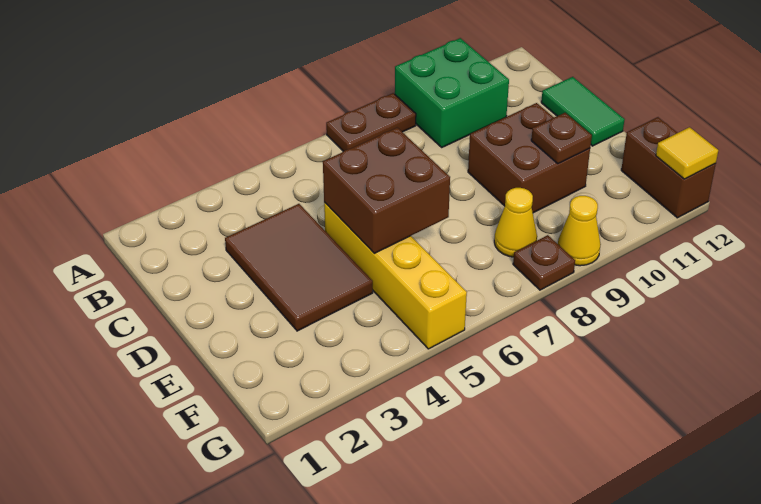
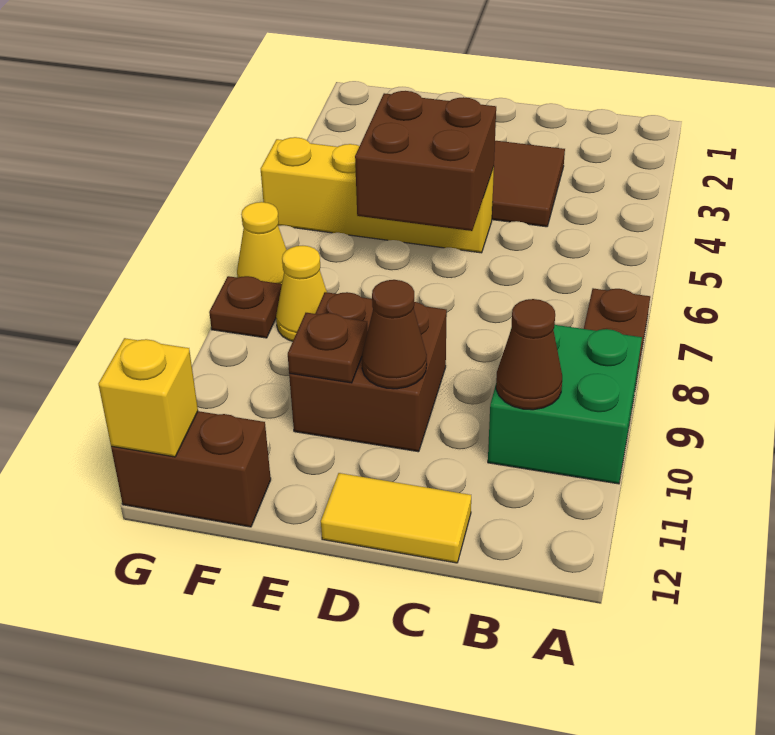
none -> brown 1x1 cone [496,299,562,410]
green 1x2 tile [541,77,625,146] -> yellow 1x2 tile [321,473,471,563]
none -> brown 1x1 cone [362,280,427,389]
yellow 1x1 cone [558,196,601,266] -> yellow 1x1 cone moved to [237,202,286,284]
yellow 1x1 tile [656,127,718,179] -> yellow 1x1 brick [99,338,198,457]

